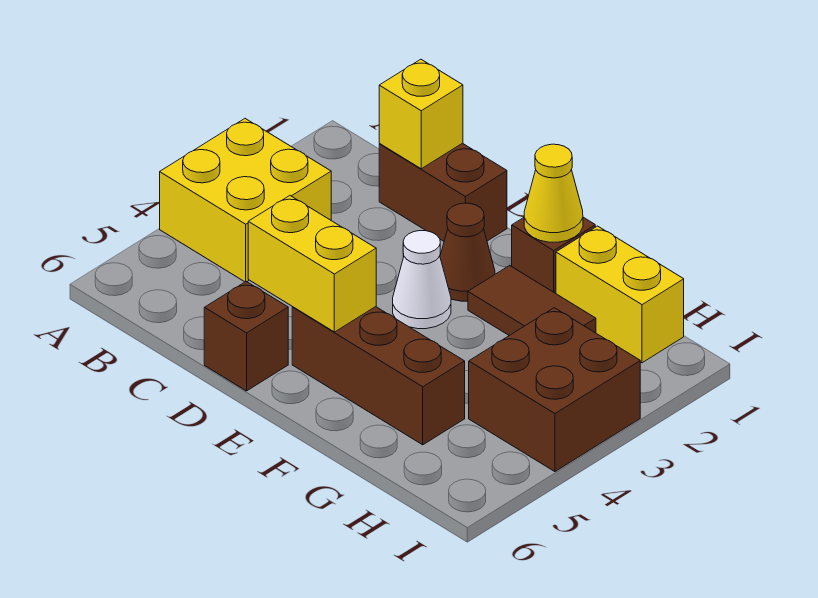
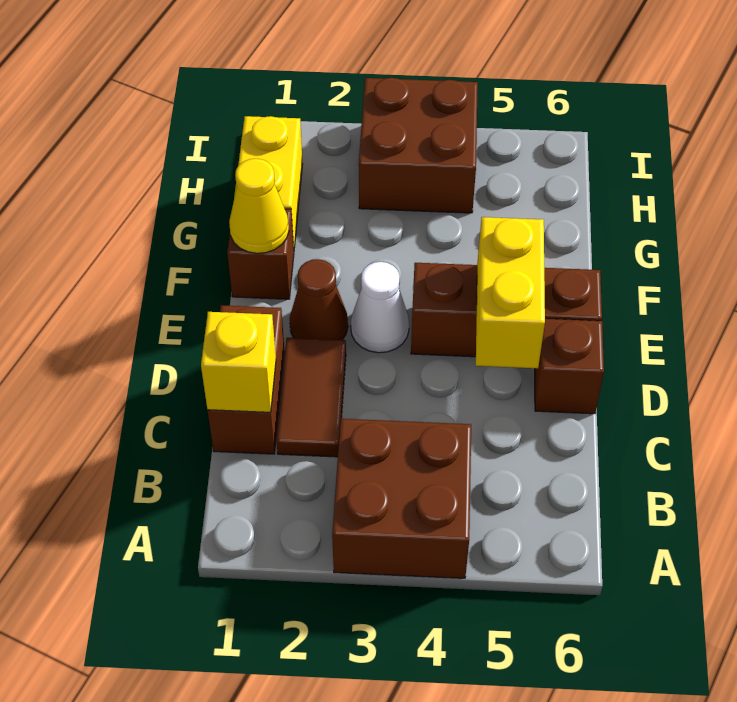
yellow 2x2 brick [160,119,331,282] -> brown 2x2 brick [332,419,471,578]
brown 1x3 brick [292,307,465,445] -> brown 1x3 brick turned to [411,263,602,357]
brown 1x2 tile [468,266,596,336] -> brown 1x2 tile moved to [277,338,346,457]

